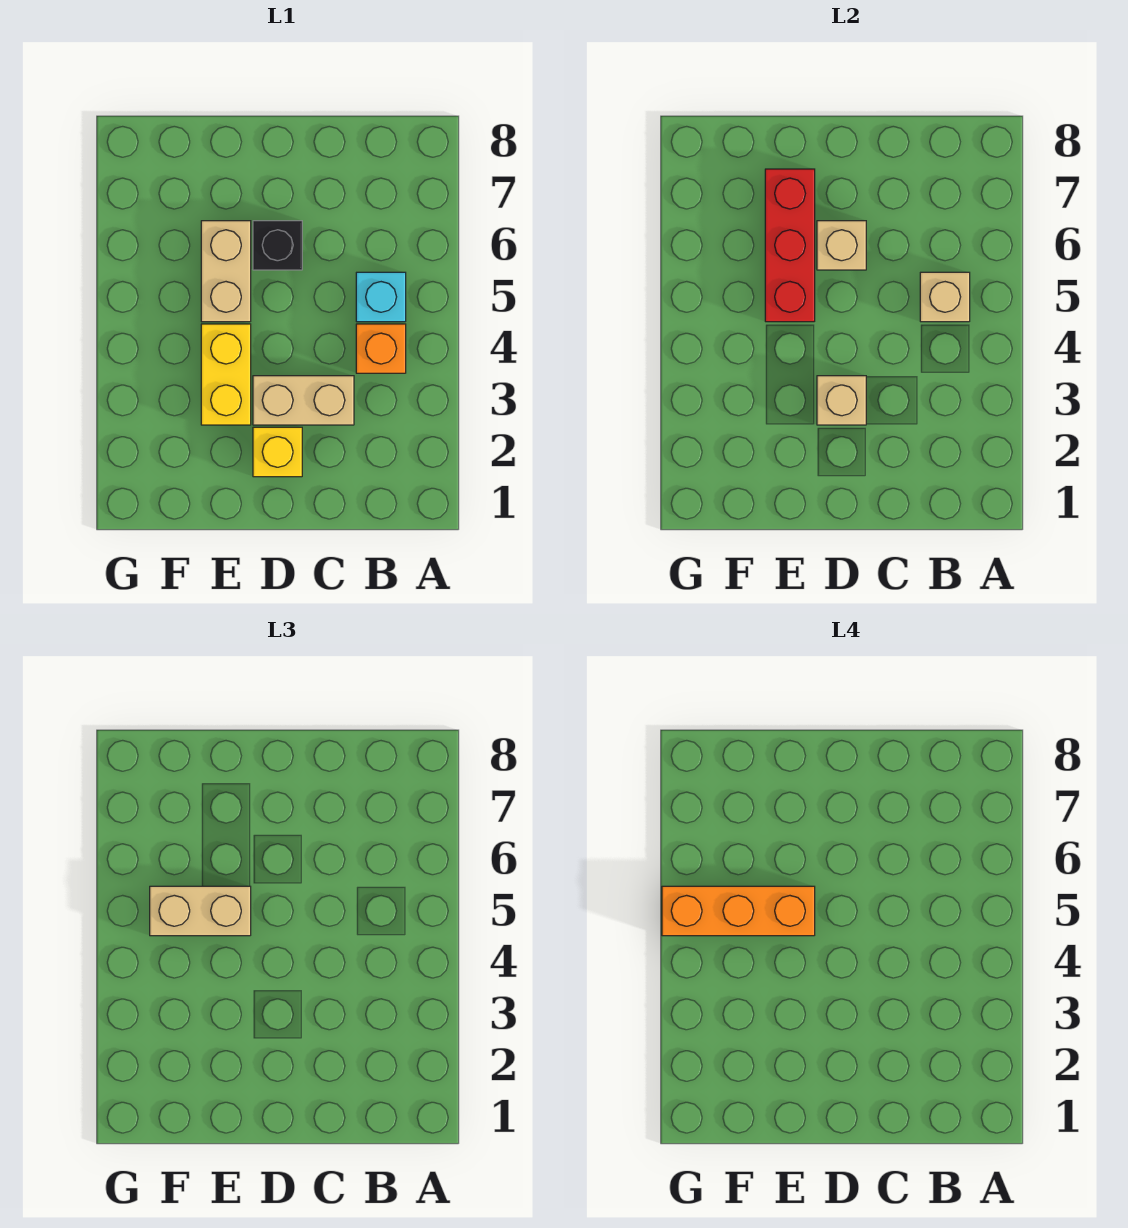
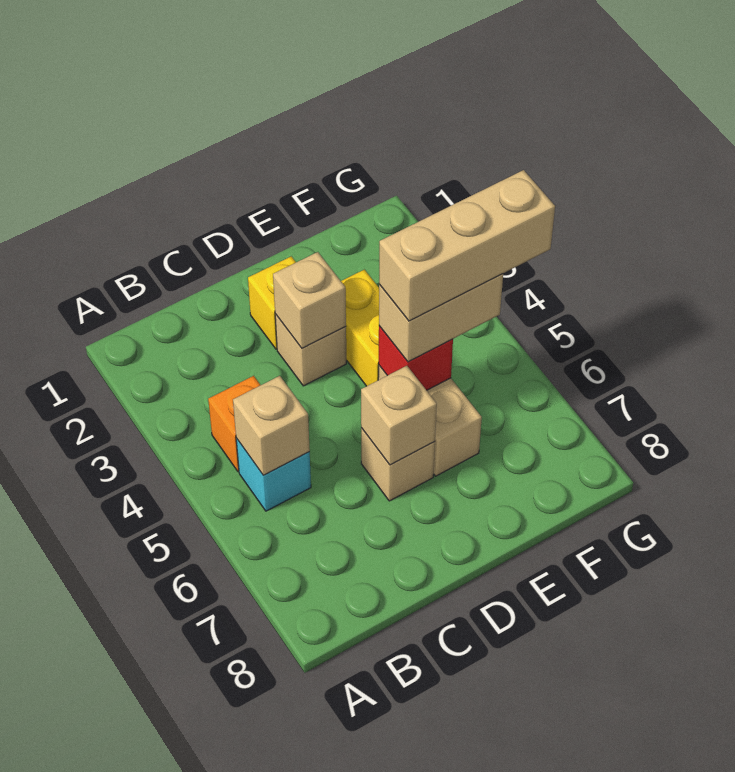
tan 1x2 brick [253,376,354,425] -> tan 1x1 brick [275,314,346,386]
black 1x1 brick [253,221,302,270] -> tan 1x1 brick [361,428,435,501]
red 1x3 brick [765,169,815,322] -> red 1x1 brick [379,326,453,390]
orange 1x3 brick [662,886,815,936] -> tan 1x3 brick [379,170,555,321]

